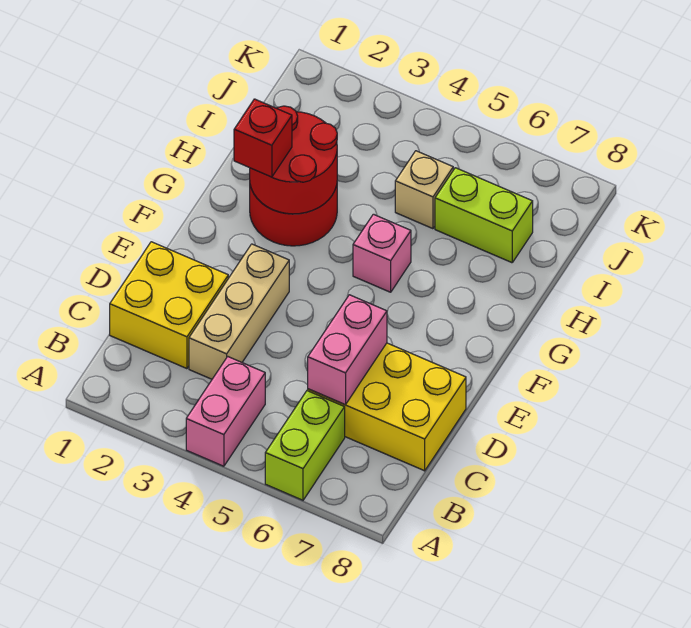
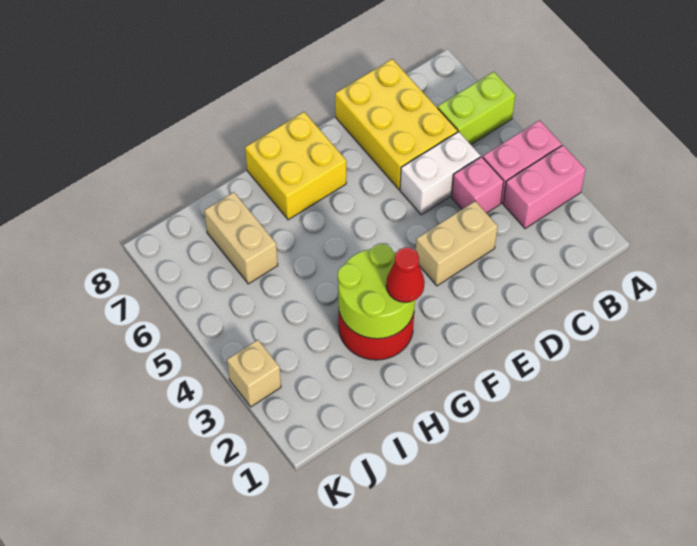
yellow 2x2 brick [110,242,228,369] -> yellow 2x2 brick moved to [245,112,346,220]
tan 1x3 brick [189,244,289,379] -> tan 1x2 brick [416,201,498,286]
none -> white 1x2 brick [400,132,480,215]
pink 1x2 brick [308,295,387,405] -> pink 1x2 brick moved to [503,145,586,229]
red 2x2 round brick [250,106,337,214] -> lime 2x2 round brick [338,244,415,339]
red 1x1 brick [234,99,292,177] -> red 1x1 cone [386,247,425,302]
pink 1x1 brick [353,214,411,292] -> pink 1x1 brick moved to [452,157,504,213]
tan 1x1 brick [395,151,453,229] -> tan 1x1 brick moved to [227,340,281,407]
lime 1x2 brick [435,168,533,263] -> tan 1x2 brick [204,192,278,284]

